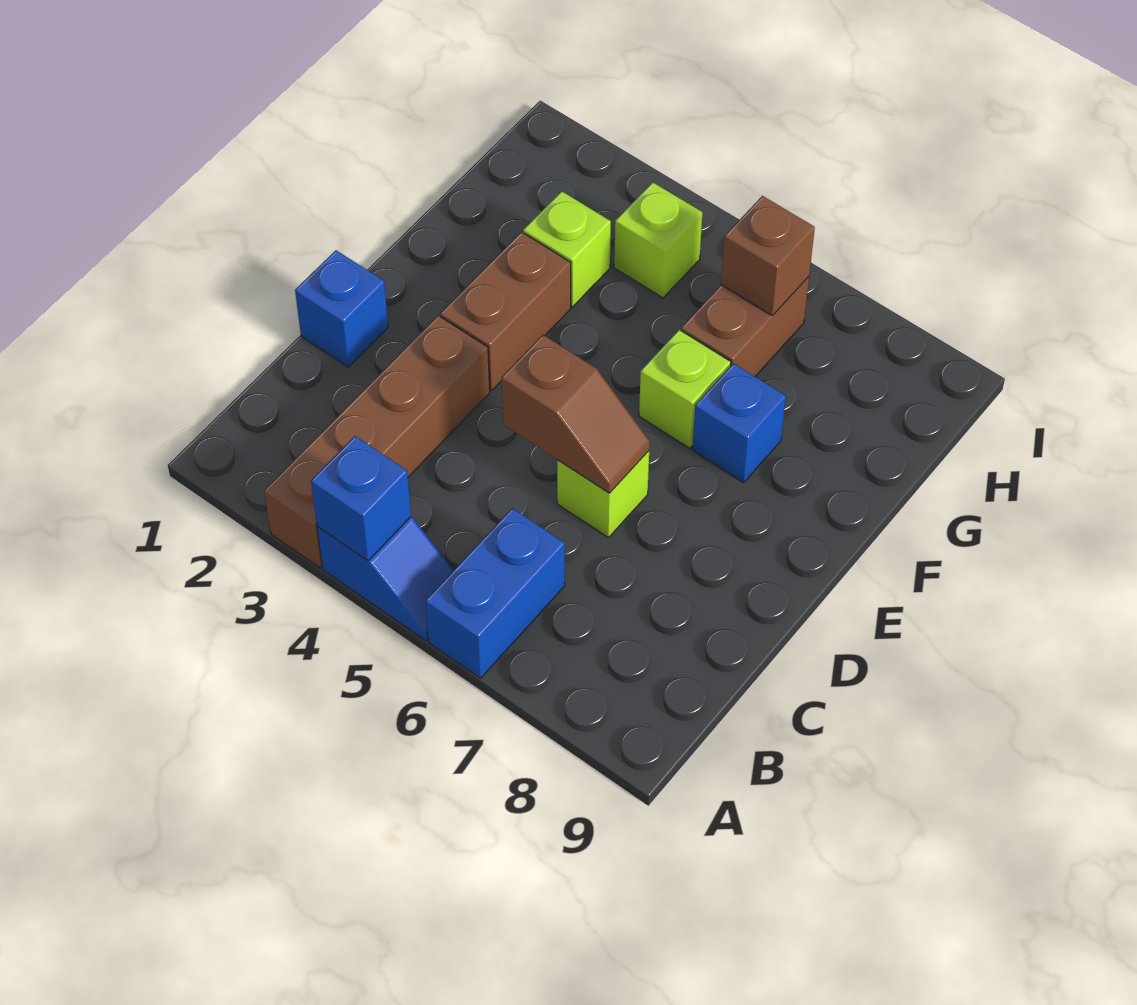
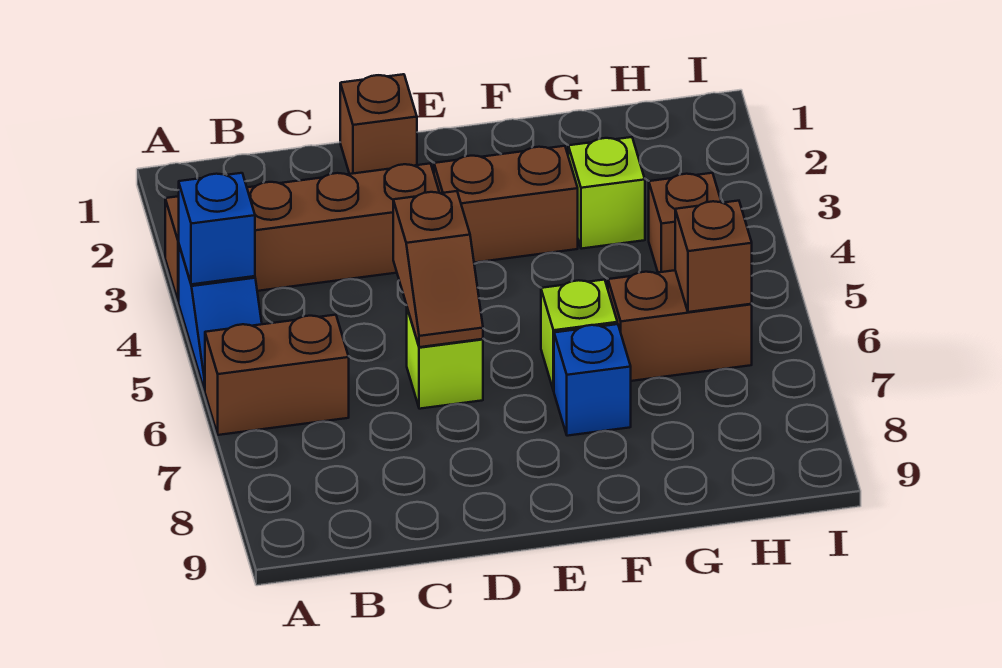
blue 1x2 brick [426,508,565,678] -> brown 1x2 brick [205,315,349,435]
blue 1x1 brick [295,250,388,367] -> brown 1x1 brick [340,74,417,174]
lime 1x1 brick [614,182,702,298] -> brown 1x1 brick [649,173,722,273]

